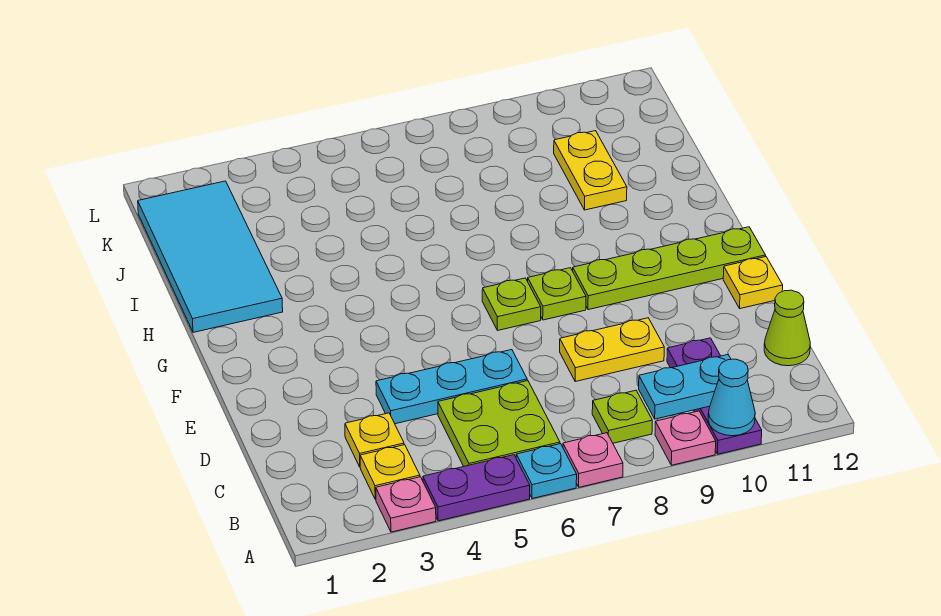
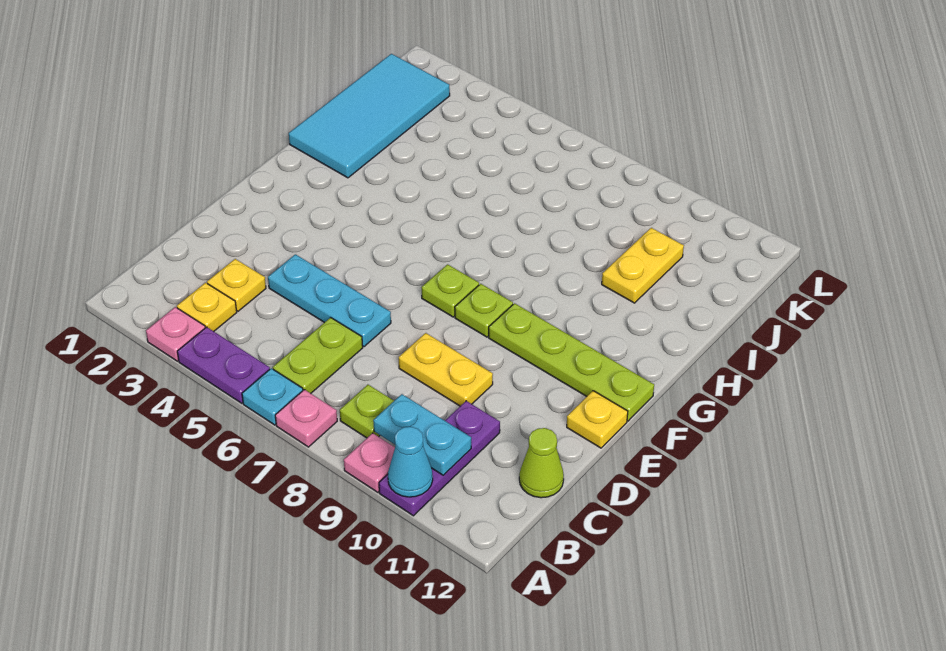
lime 2x2 plate [438,381,560,466] -> lime 1x2 plate [273,318,363,393]

